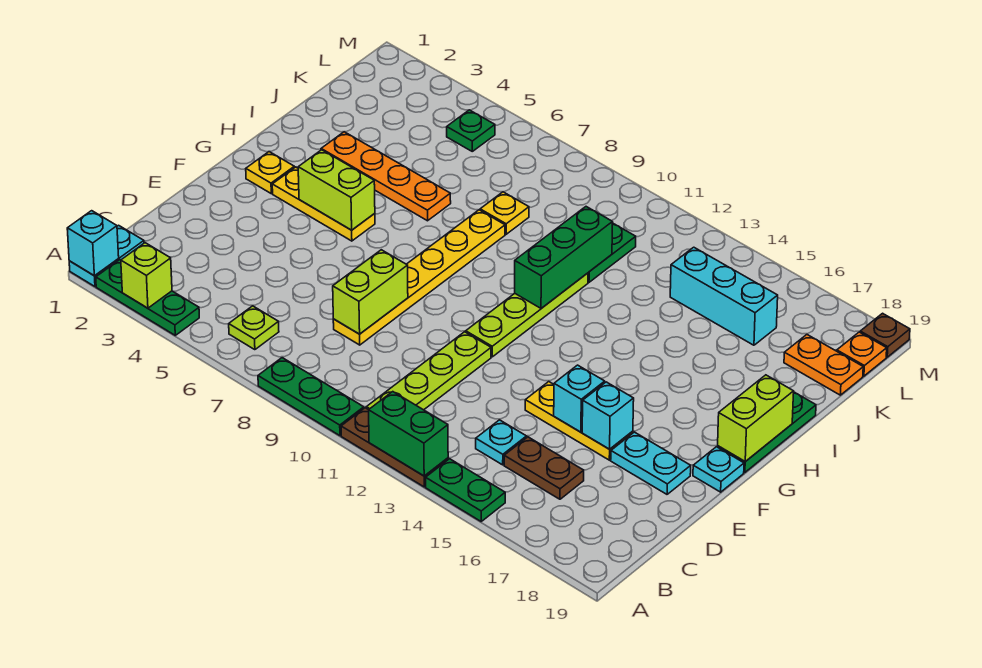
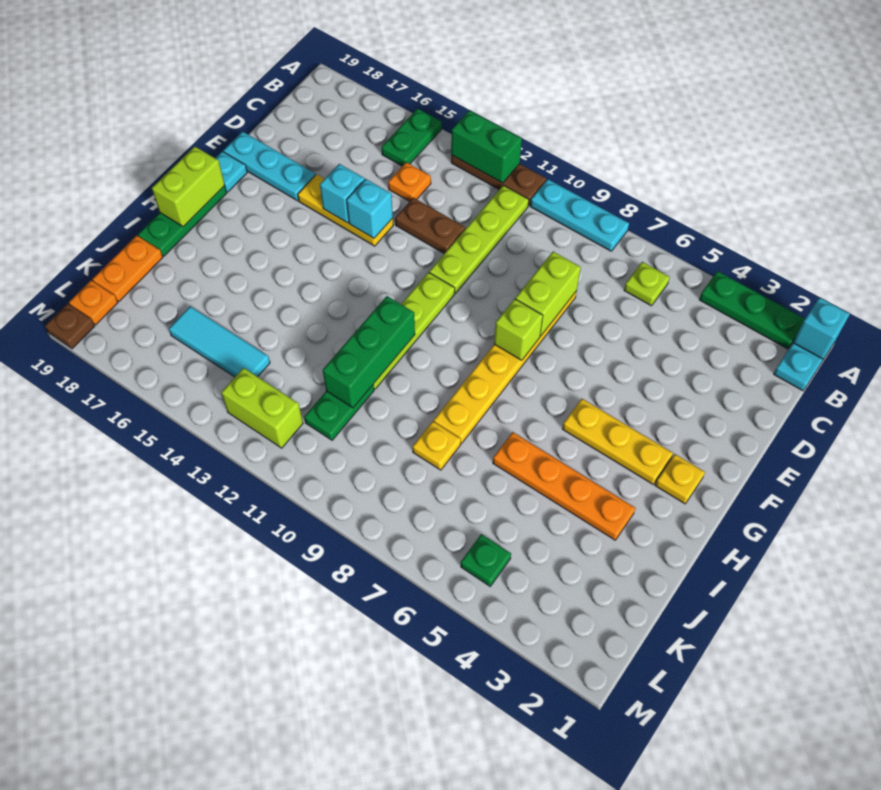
lime 1x1 brick [121,243,172,308] -> lime 1x1 brick moved to [494,299,543,360]
green 1x3 plate [258,358,364,436] -> cyan 1x3 plate [530,179,629,251]
green 1x2 plate [426,459,505,521] -> green 1x2 plate turned to [382,109,442,166]
cyan 1x1 plate [476,420,526,465] -> orange 1x1 plate [388,162,431,201]
brown 1x2 plate [504,437,584,499] -> brown 1x2 plate moved to [395,198,465,253]
cyan 1x1 brick [582,382,634,449] -> cyan 1x1 brick moved to [347,179,393,238]
cyan 1x2 plate [611,432,691,494] -> cyan 1x3 plate [223,132,316,201]
lime 1x2 brick [298,150,375,230] -> lime 1x2 brick moved to [221,368,303,448]
cyan 1x3 brick [670,247,778,345] -> cyan 1x3 tile [169,306,270,377]
orange 1x2 plate [784,335,863,395] -> orange 1x2 plate turned to [93,236,163,301]

